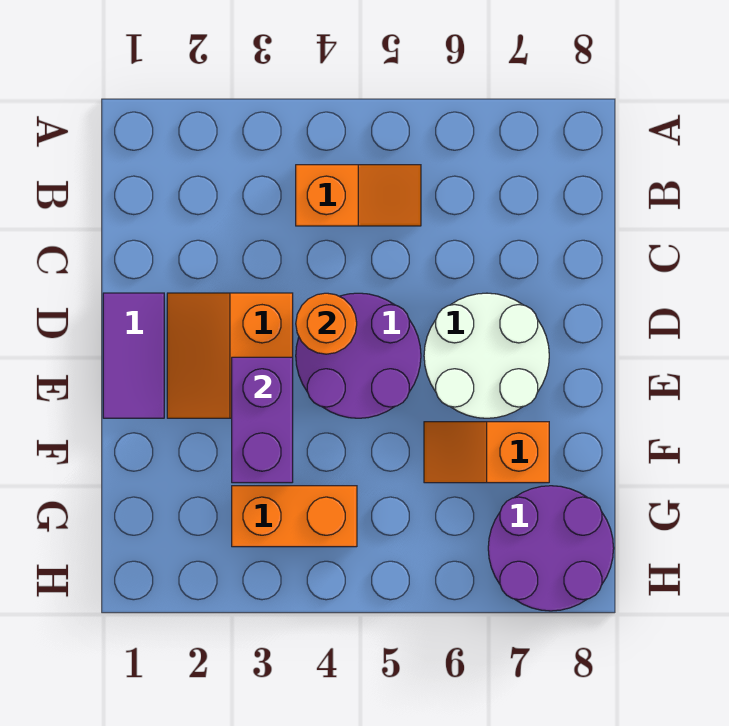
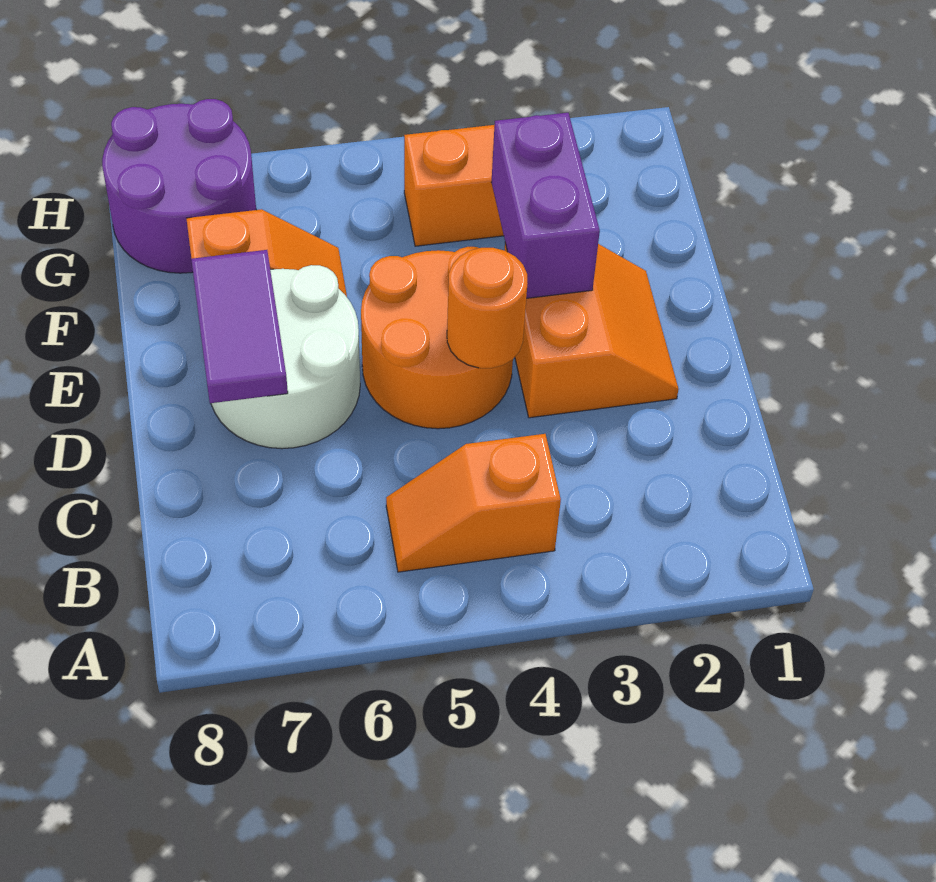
purple 1x2 tile [103,293,164,418] -> purple 1x2 tile moved to [191,250,288,403]
purple 2x2 round brick [296,293,421,418] -> orange 2x2 round brick [361,247,513,429]

